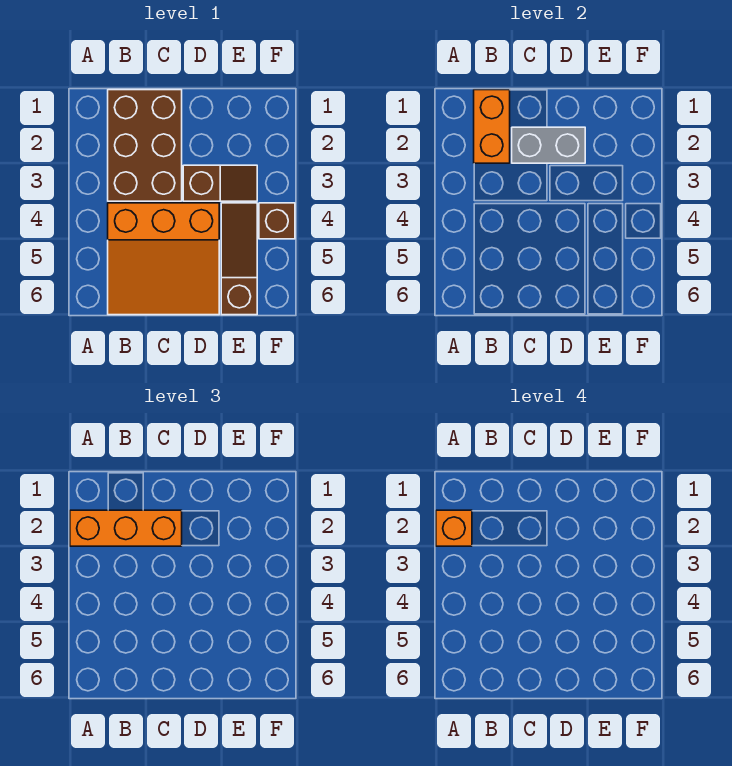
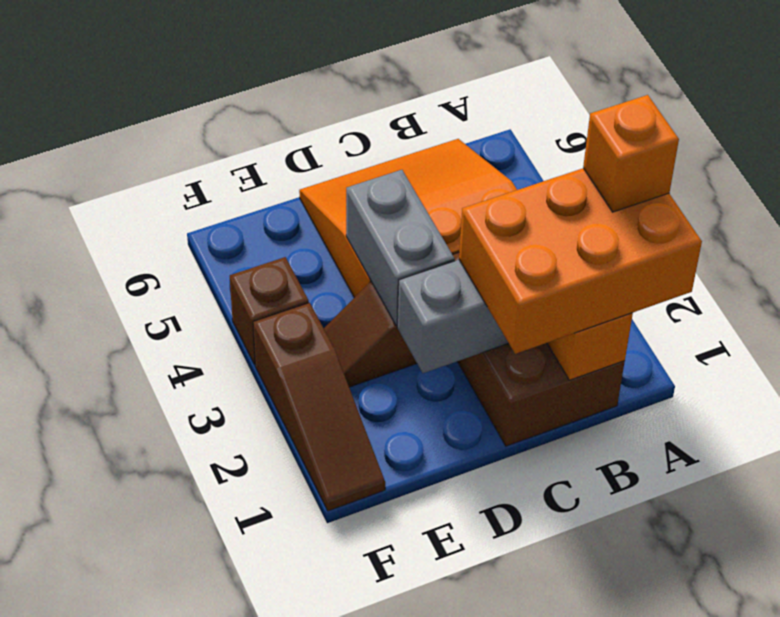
orange 1x3 brick [70,510,182,546] -> orange 2x3 brick [459,168,702,354]
none -> grey 1x2 brick [346,170,455,325]
brown 1x3 slope [221,203,257,315] -> brown 1x3 slope moved to [253,303,385,511]

